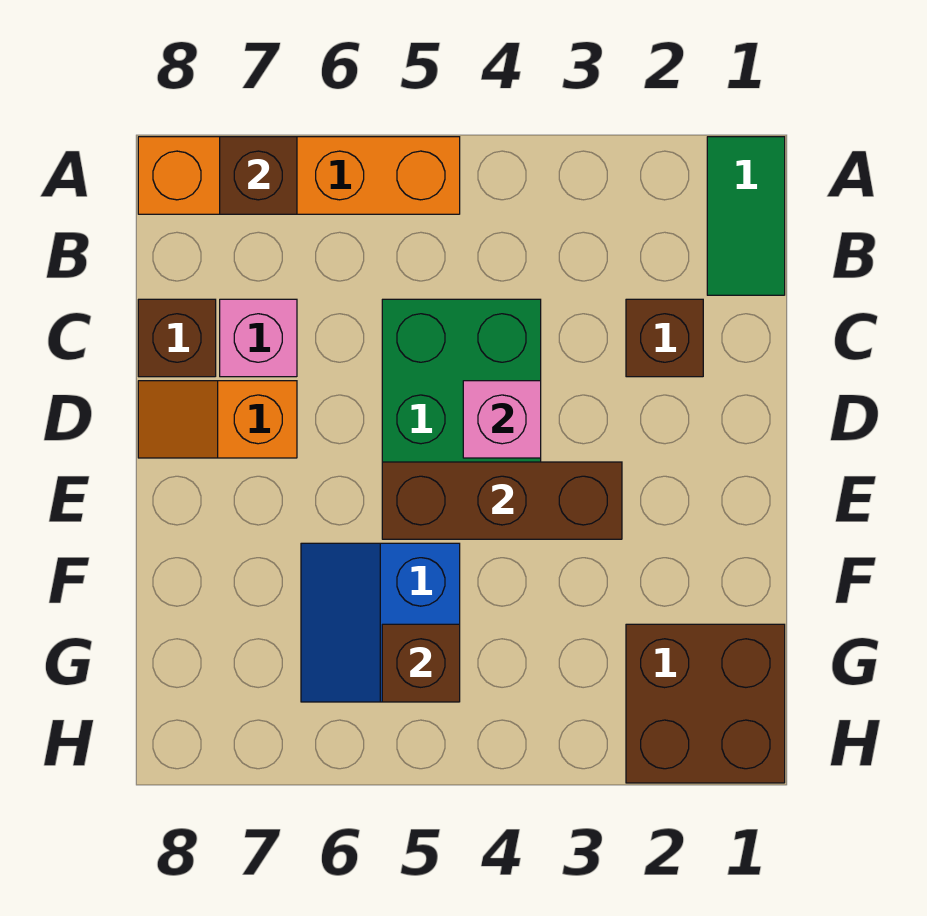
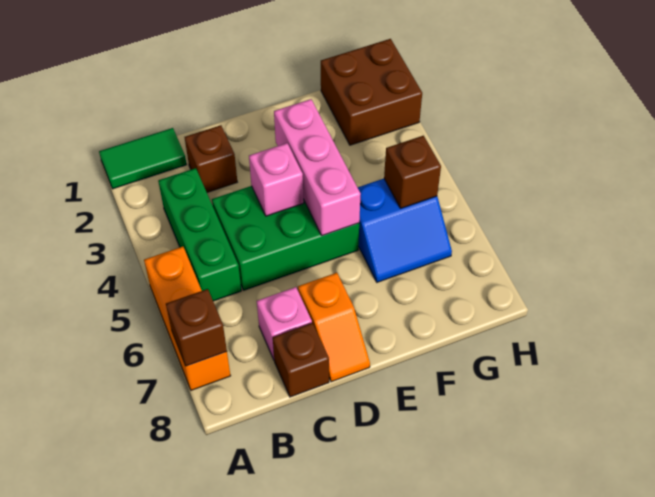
orange 1x4 brick [138,137,460,214] -> orange 1x3 brick [144,247,231,390]
none -> green 1x3 brick [158,168,241,301]
brown 1x3 brick [382,462,622,539] -> pink 1x3 brick [274,99,361,236]

